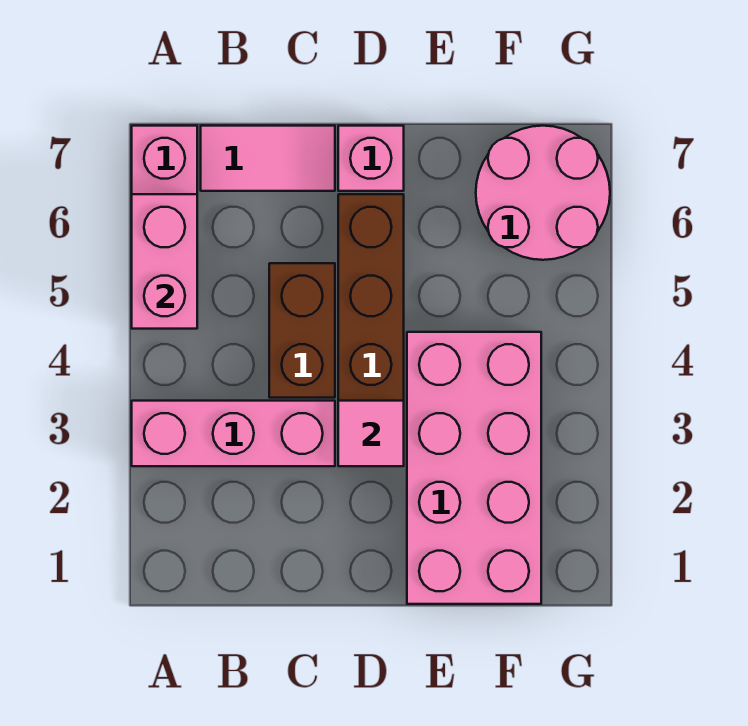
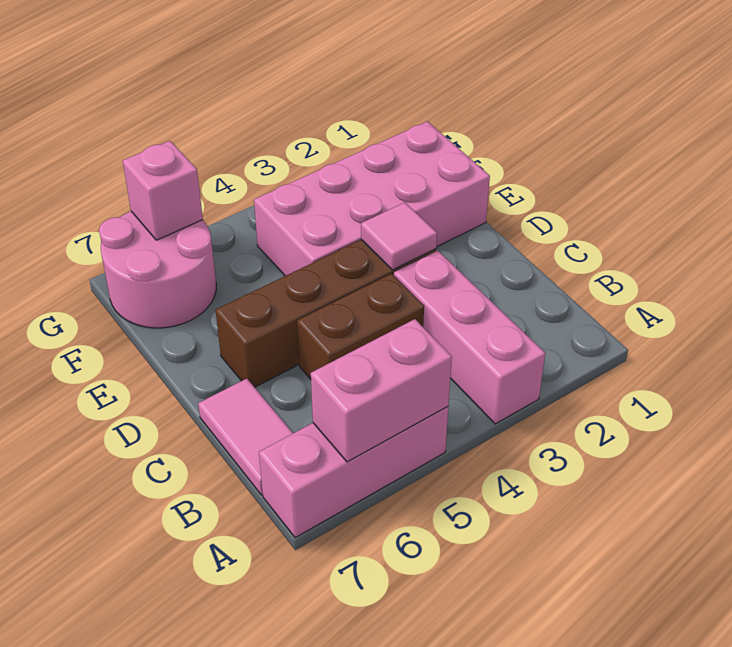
pink 1x1 brick [338,126,404,191] -> pink 1x1 brick moved to [123,141,203,240]

